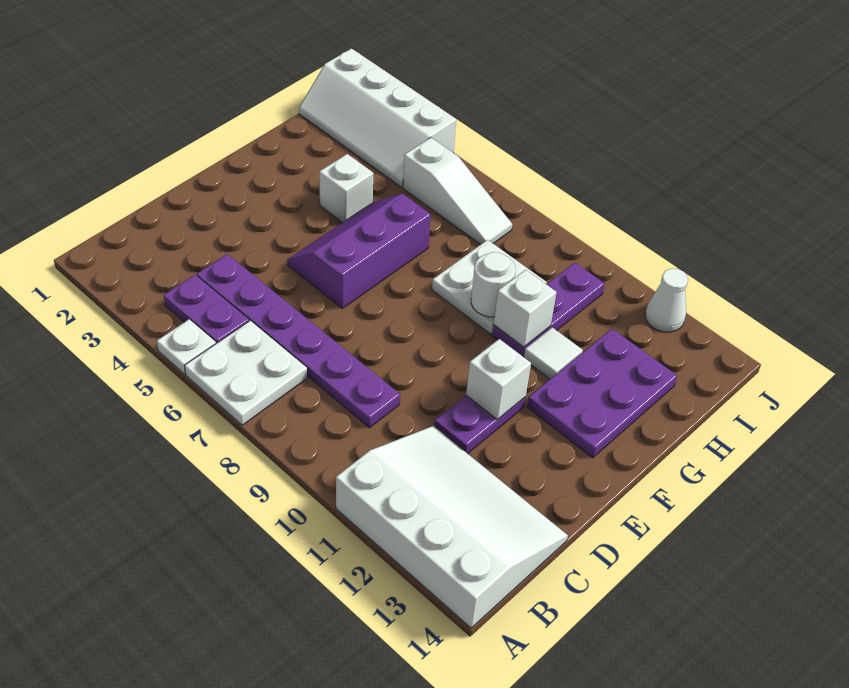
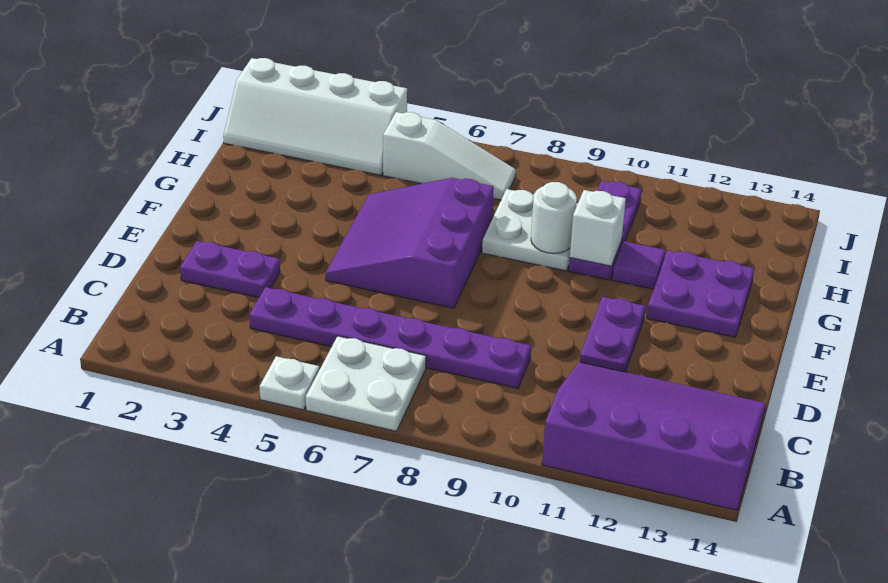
white 3x4 slope [336,426,568,628] -> purple 3x4 slope [542,362,766,510]
purple 1x2 plate [164,275,249,343] -> purple 1x2 plate moved to [180,241,280,297]
purple 2x3 slope [287,194,431,308] -> purple 3x3 slope [325,178,494,308]
white 1x1 brick [466,339,531,420] -> none
purple 2x3 plate [527,329,677,458] -> purple 2x2 plate [647,250,754,337]
white 1x1 brick [319,154,373,223] -> none
white 1x1 tile [524,328,583,379] -> purple 1x1 tile [613,241,665,289]
white 1x1 cone [645,269,688,332] -> none

